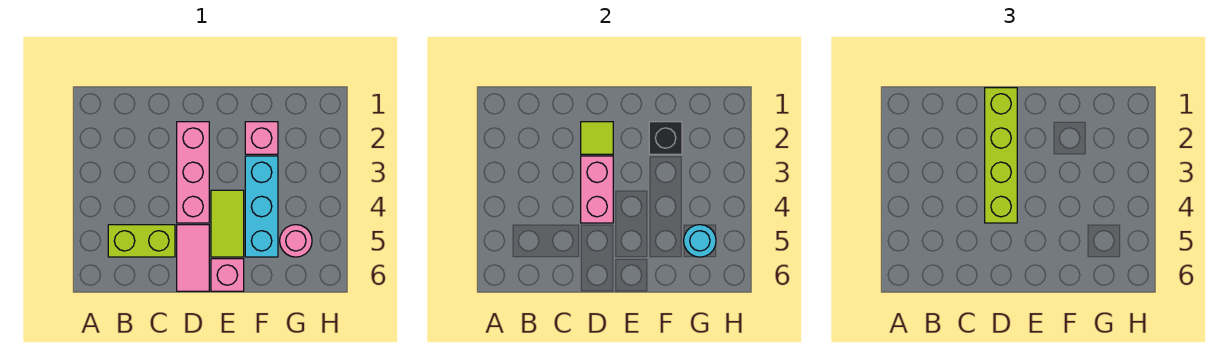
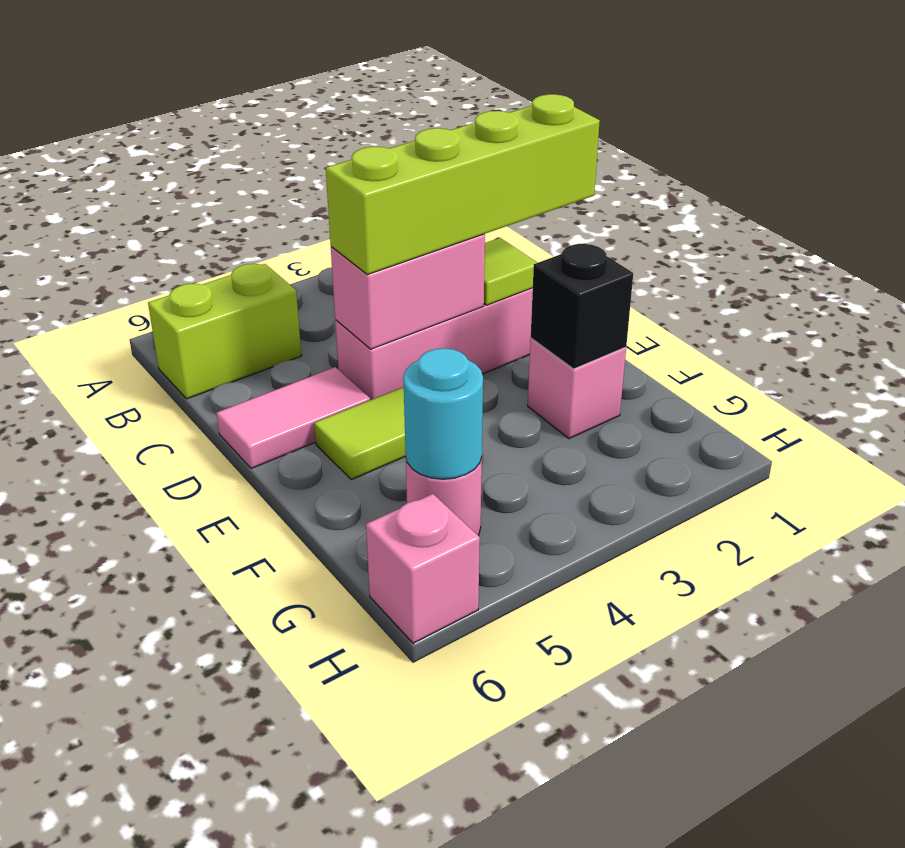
lime 1x2 brick [108,225,175,257] -> lime 1x2 brick turned to [148,264,302,399]
pink 1x1 brick [211,259,244,291] -> pink 1x1 brick moved to [366,494,480,643]
cyan 1x3 brick [245,156,278,257] -> none

